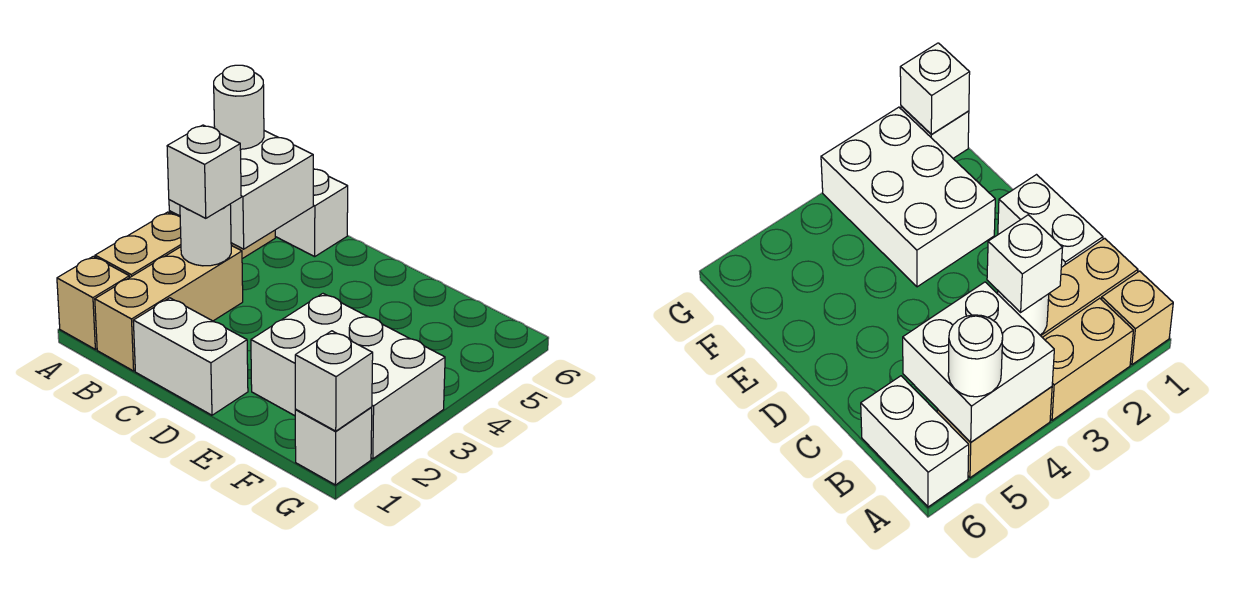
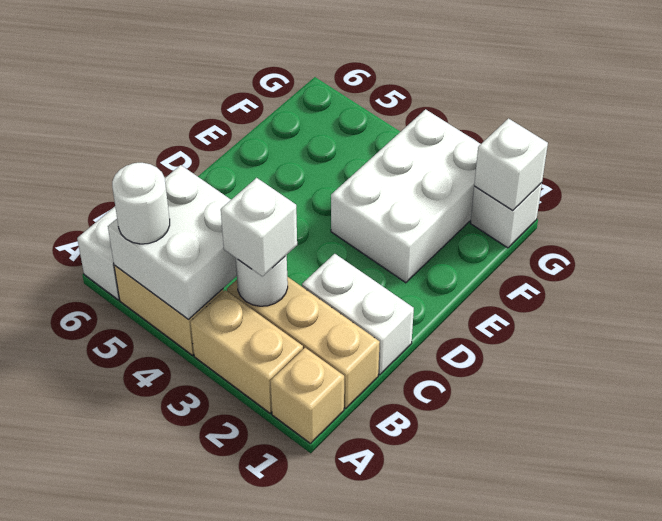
white 1x2 brick [133,298,248,415] -> white 1x2 brick turned to [302,254,414,375]

